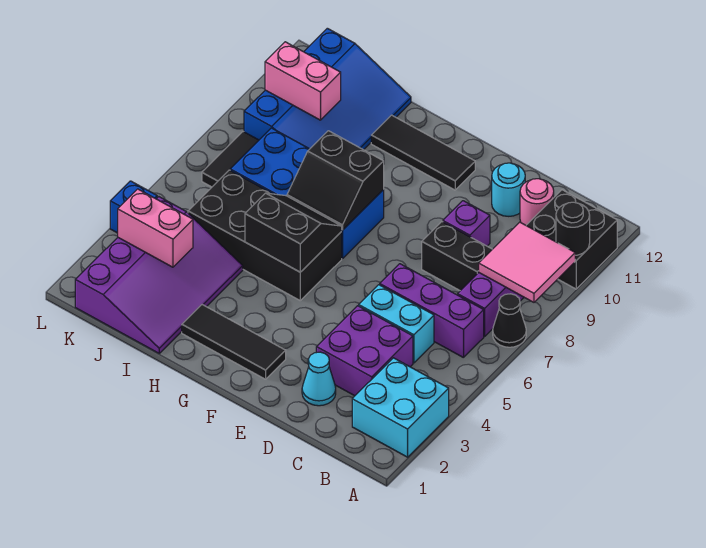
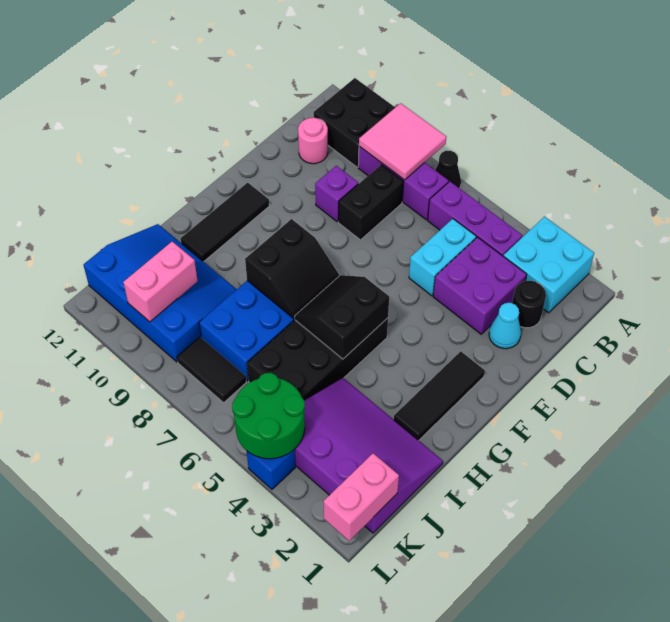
black 1x1 round brick [556,202,590,255] -> black 1x1 round brick moved to [512,281,546,328]
purple 1x3 brick [380,264,484,358] -> purple 1x3 brick turned to [428,181,522,256]
cyan 1x1 round brick [492,163,525,216] -> none
pink 1x2 brick [118,189,193,267] -> pink 1x2 brick moved to [323,453,399,541]
none -> green 2x2 round brick [232,373,305,459]

